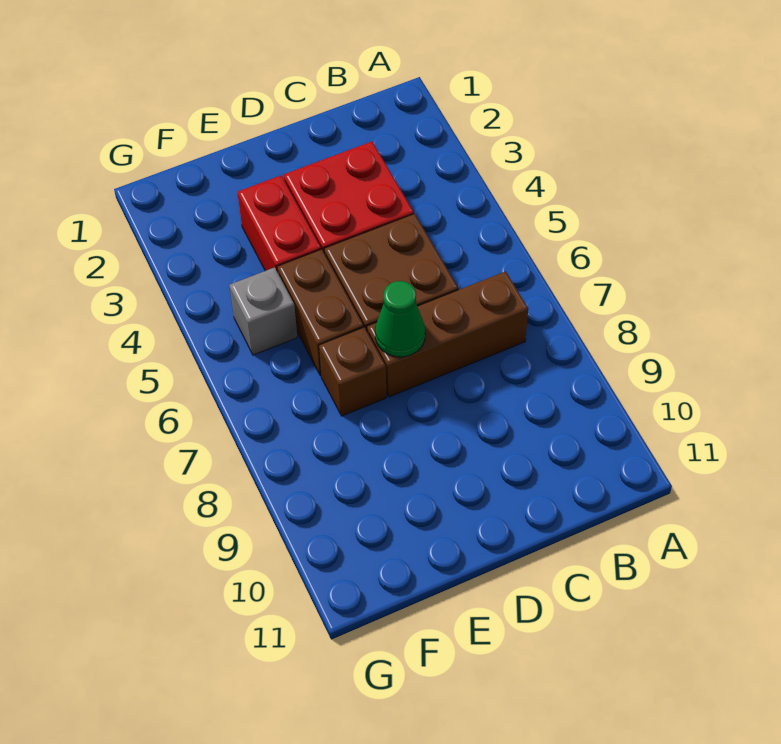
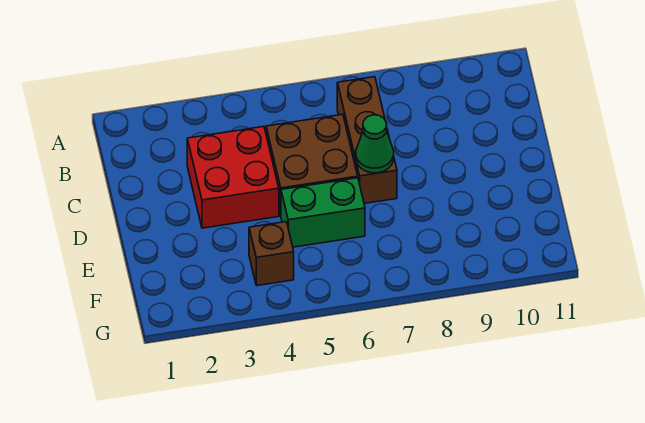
red 1x2 brick [238,176,321,272] -> none
brown 1x2 brick [277,249,364,376] -> green 1x2 brick [281,178,365,247]
brown 1x1 brick [319,327,386,416] -> brown 1x1 brick moved to [249,222,294,286]
grey 1x1 brick [229,267,297,355] -> none

